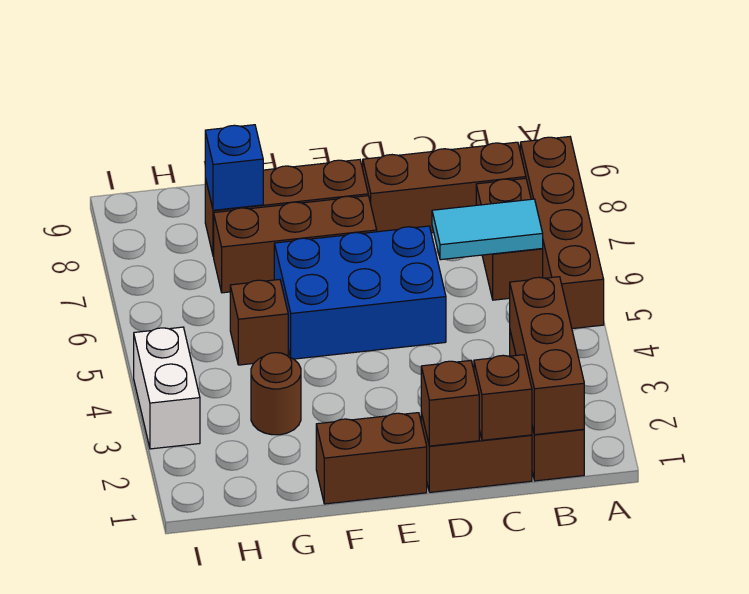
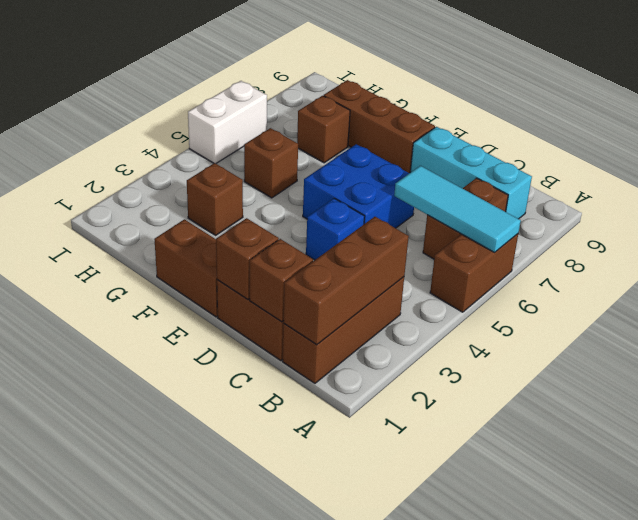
brown 1x4 brick [520,137,604,329] -> brown 1x2 brick [430,234,518,312]
cyan 1x2 tile [432,199,543,260] -> cyan 1x3 tile [394,166,521,252]
brown 1x3 brick [363,142,526,233] -> cyan 1x3 brick [410,127,532,219]
blue 2x3 brick [274,226,446,359] -> blue 2x2 brick [303,144,414,228]
brown 1x3 brick [214,196,377,293] -> brown 1x1 brick [297,96,350,163]
brown 1x1 round brick [251,353,301,435] -> brown 1x1 brick [187,163,243,235]
blue 1x1 brick [205,125,263,210] -> blue 1x1 brick moved to [306,198,365,260]
white 1x2 brick [134,327,200,449] -> white 1x2 brick moved to [188,81,267,163]

